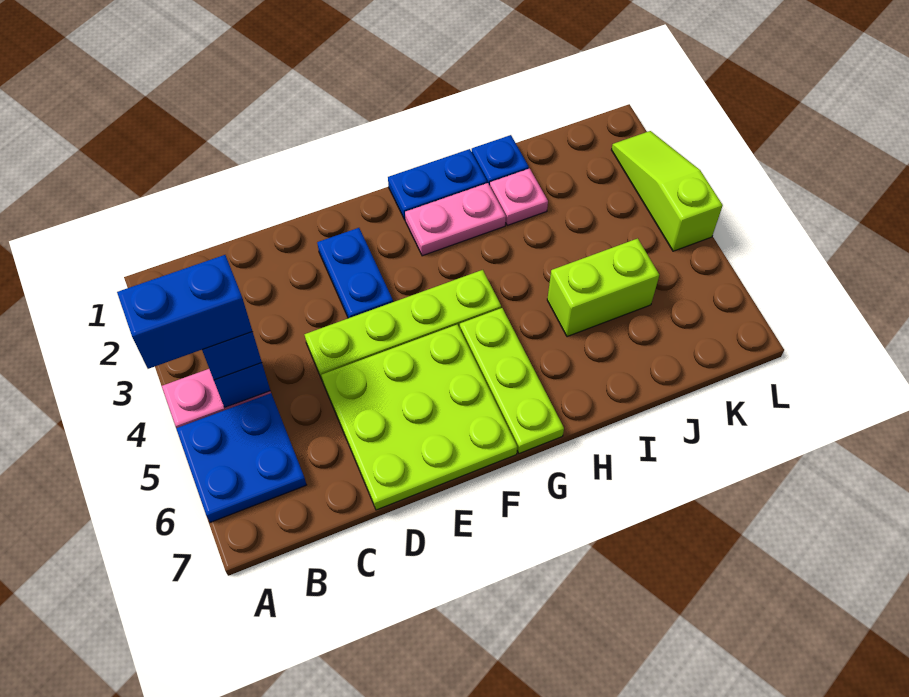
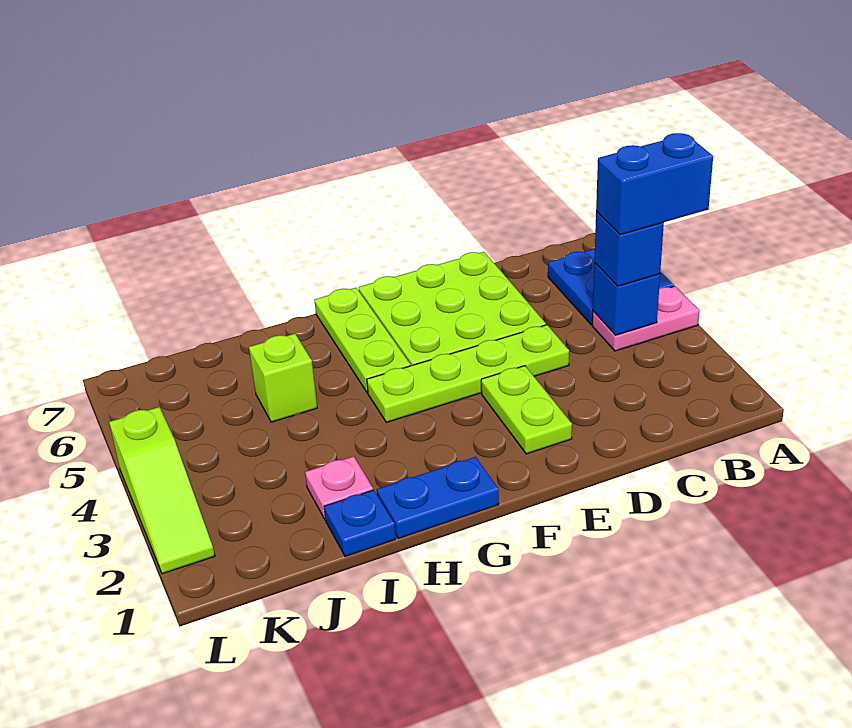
blue 1x2 plate [317,228,393,318] -> lime 1x2 plate [481,366,572,454]
pink 1x2 plate [405,183,506,256] -> none
lime 1x2 brick [547,238,659,337] -> lime 1x1 brick [249,334,317,422]

